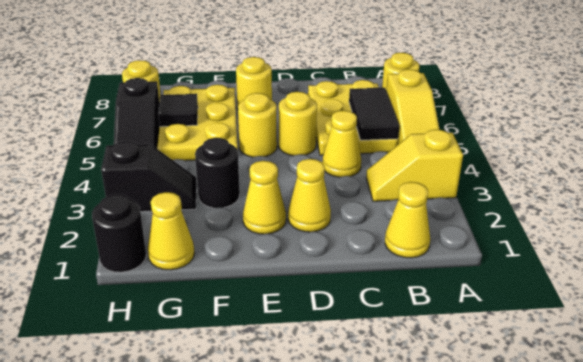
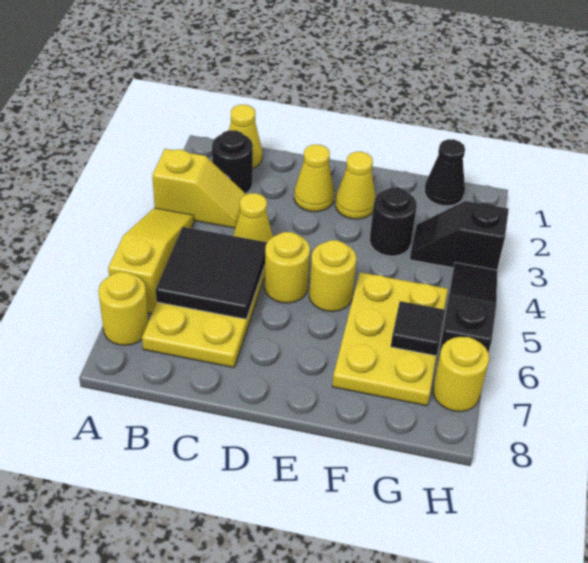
black 1x2 tile [349,88,400,140] -> black 2x2 tile [156,227,267,319]
yellow 1x1 round brick [236,57,272,109] -> none
yellow 1x1 cone [148,192,195,270] -> black 1x1 cone [425,139,465,206]
black 1x1 round brick [92,194,146,272] -> black 1x1 round brick moved to [212,130,253,193]

